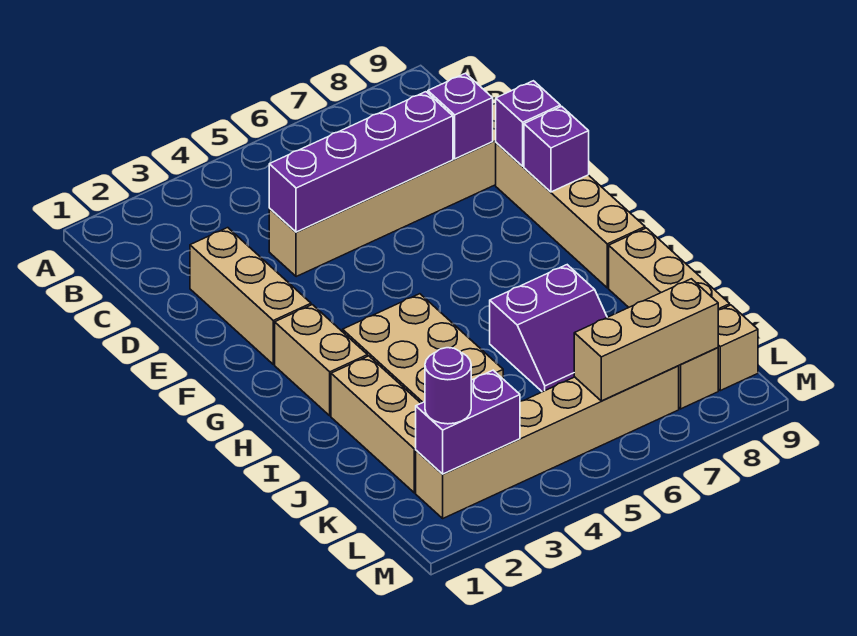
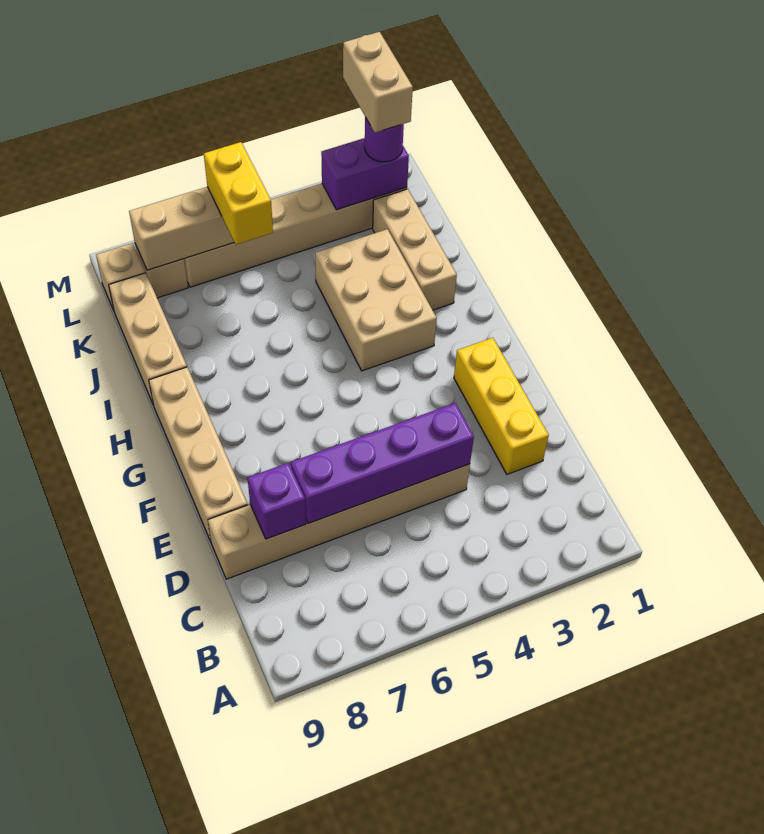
tan 1x3 brick [190,228,311,364] -> yellow 1x3 brick [454,338,549,474]
purple 1x1 brick [496,81,560,166] -> none
purple 1x1 brick [524,106,589,192] -> none
tan 1x2 brick [275,305,368,416] -> tan 1x2 brick moved to [343,32,413,133]
purple 2x2 slope [490,265,607,392] -> none
none -> yellow 1x2 brick [204,142,273,244]

